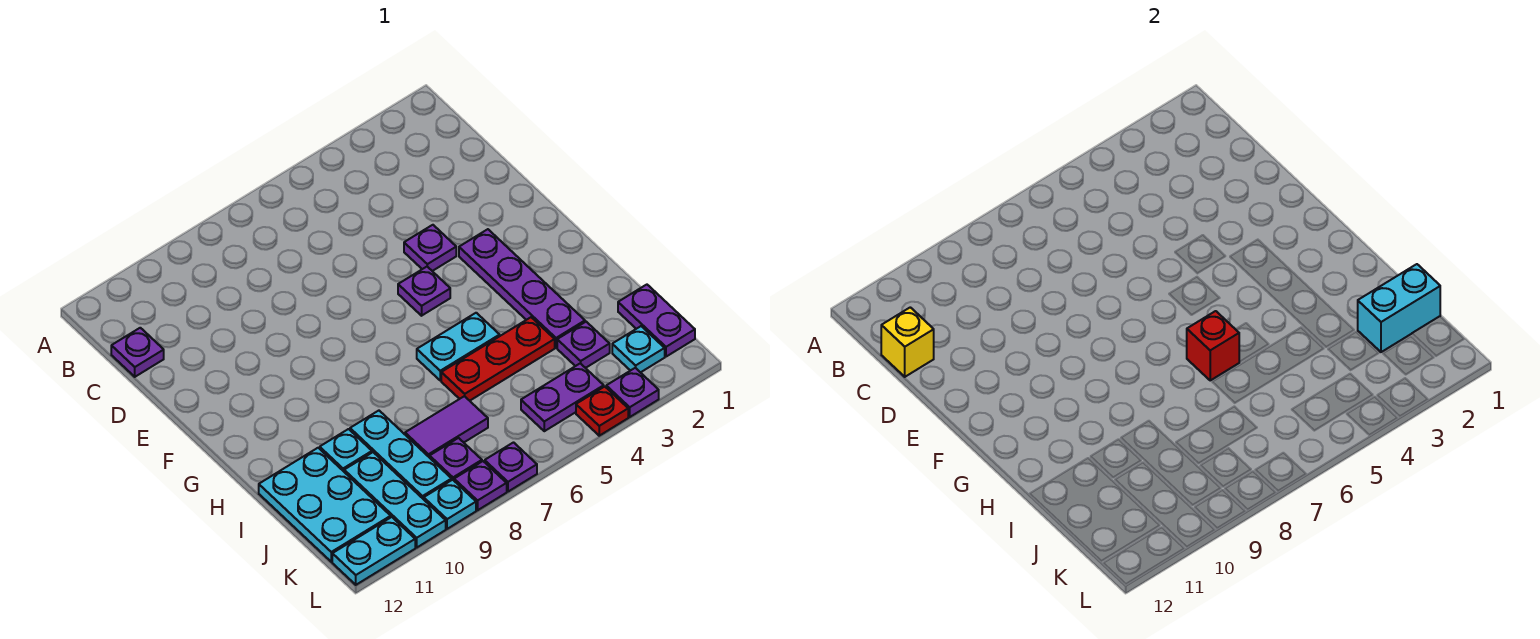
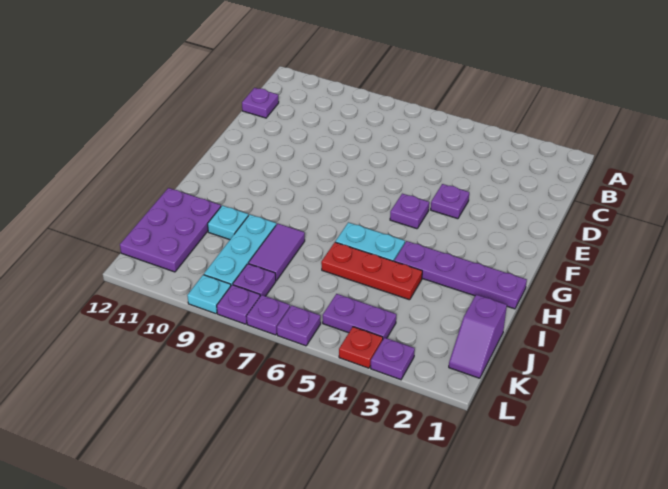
yellow 1x1 brick [881,307,934,377] -> none
purple 1x4 plate [459,229,585,348] -> purple 1x4 plate turned to [394,241,527,309]
red 1x1 brick [1187,311,1239,380] -> none
cyan 2x3 plate [259,448,391,562] -> purple 2x3 plate [120,188,221,272]
purple 1x2 plate [618,285,695,357] -> purple 1x2 slope [449,295,507,378]
cyan 1x2 brick [1358,264,1440,352] -> none
purple 1x1 plate [557,322,610,368] -> purple 1x1 plate moved to [277,305,321,346]
purple 1x2 tile [405,396,488,458] -> purple 1x2 tile turned to [249,224,305,281]
cyan 1x3 plate [344,452,446,547] -> none
cyan 1x1 plate [612,326,665,373] -> none
cyan 1x2 plate [332,517,415,585] -> none

